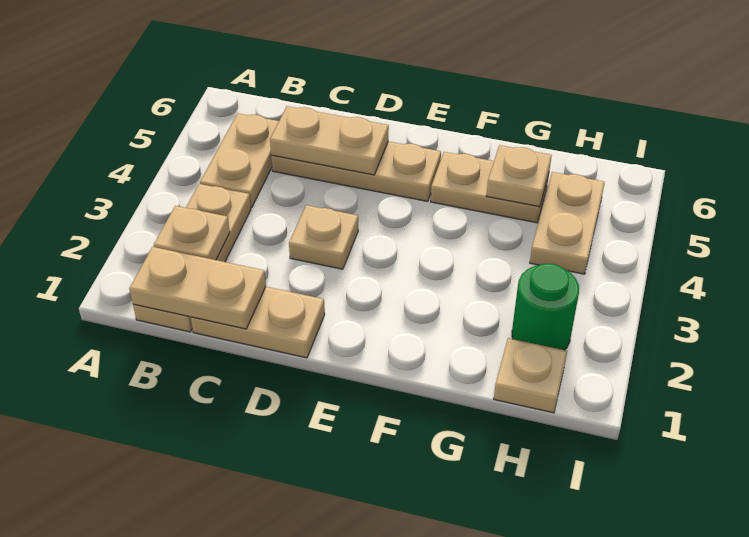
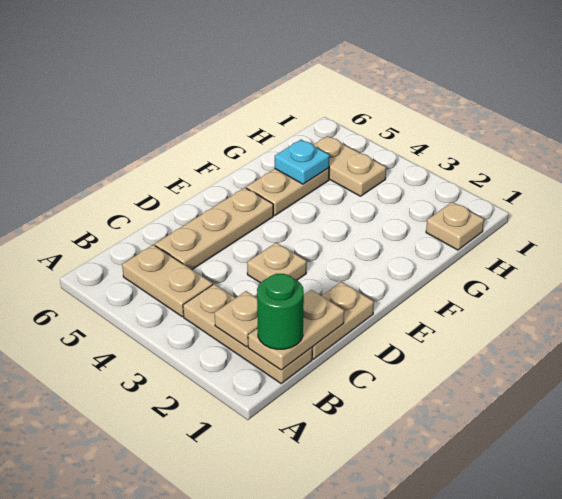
tan 1x2 plate [270,106,389,175] -> none
tan 1x1 plate [487,145,552,207] -> cyan 1x1 plate [275,140,330,184]
green 1x1 round brick [512,264,579,350] -> green 1x1 round brick moved to [257,274,304,349]

